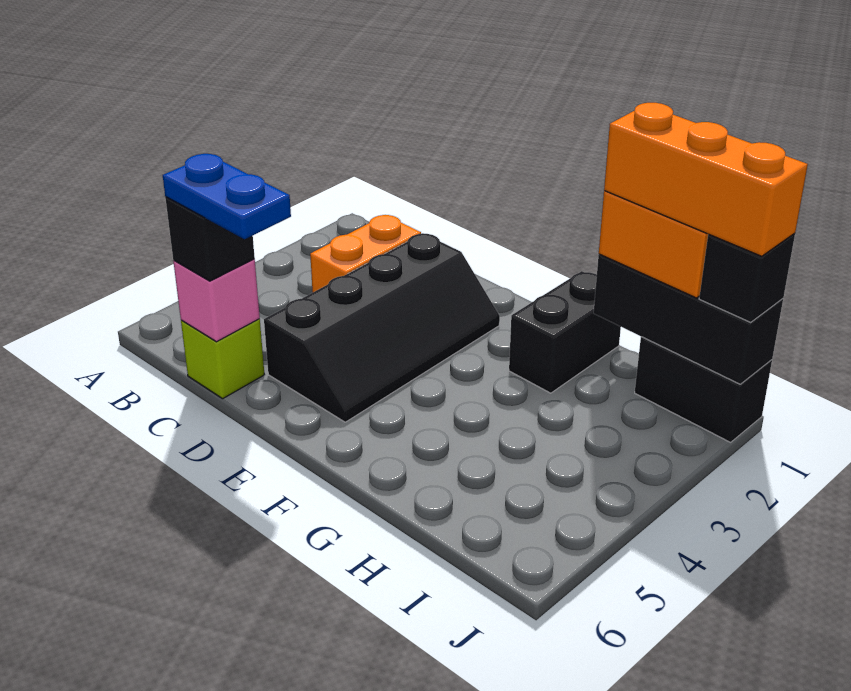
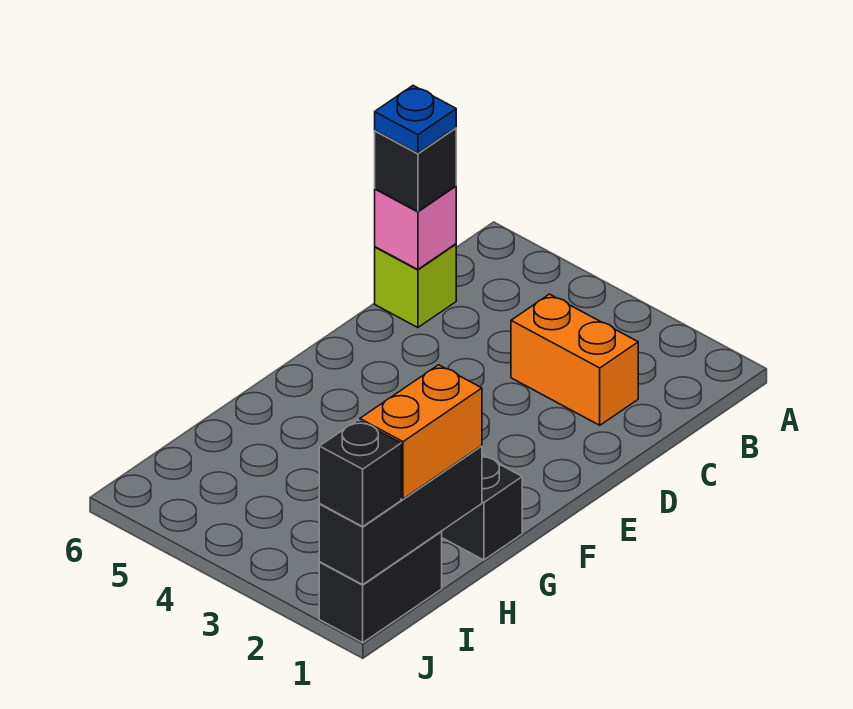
blue 1x2 plate [163,154,291,239] -> blue 1x1 plate [375,86,456,153]
black 2x4 slope [264,233,500,422] -> none
orange 1x3 brick [604,103,808,256] -> none

